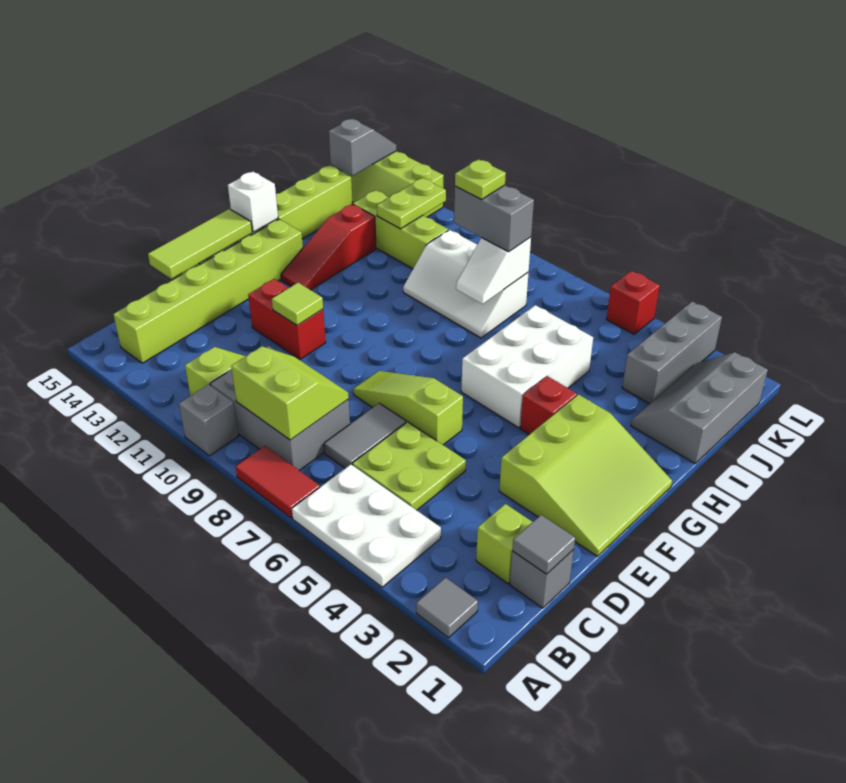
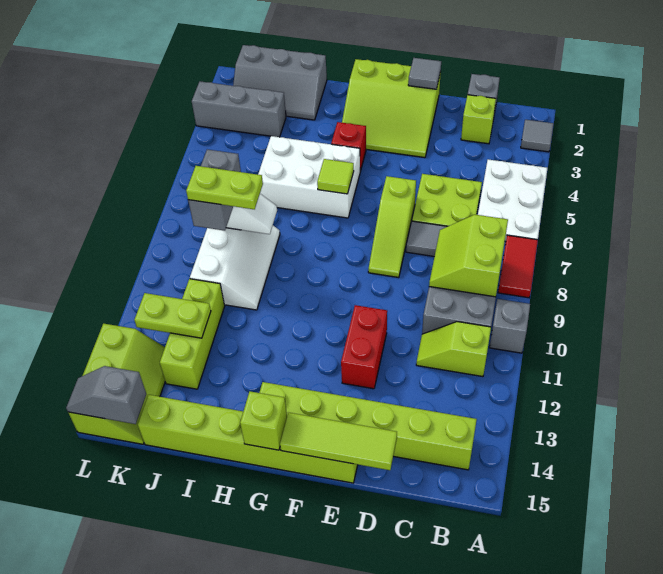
grey 1x1 tile [512,515,575,574] -> grey 1x1 tile moved to [408,58,441,89]
lime 3x3 slope [499,395,672,556] -> lime 3x3 slope turned to [342,59,441,158]
lime 1x1 tile [272,283,323,325] -> lime 1x1 tile moved to [317,159,354,194]
red 1x3 slope [281,204,376,290] -> none
white 1x1 brick [228,171,278,232] -> lime 1x1 brick [240,391,287,450]
lime 1x1 plate [455,159,506,200] -> lime 1x2 plate [186,166,263,209]
red 1x1 brick [607,271,660,334] -> none

